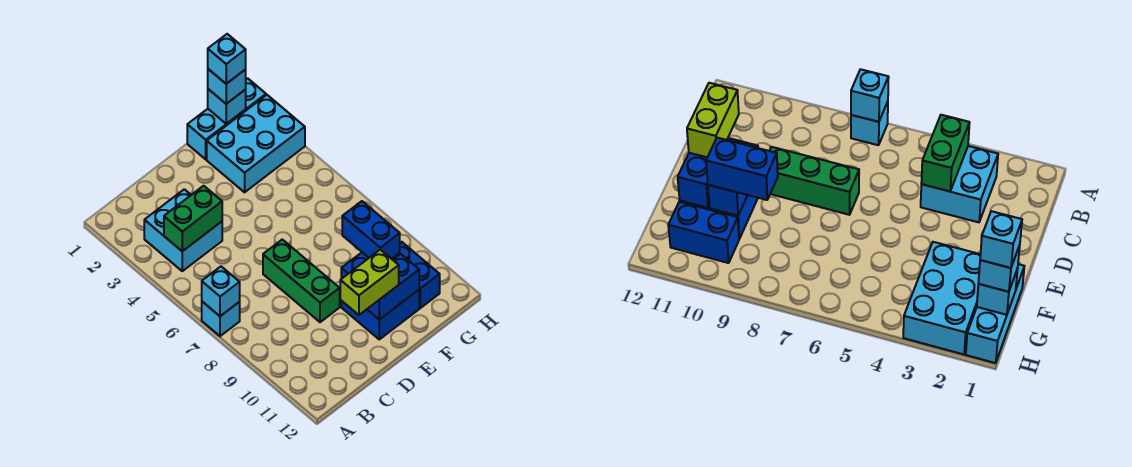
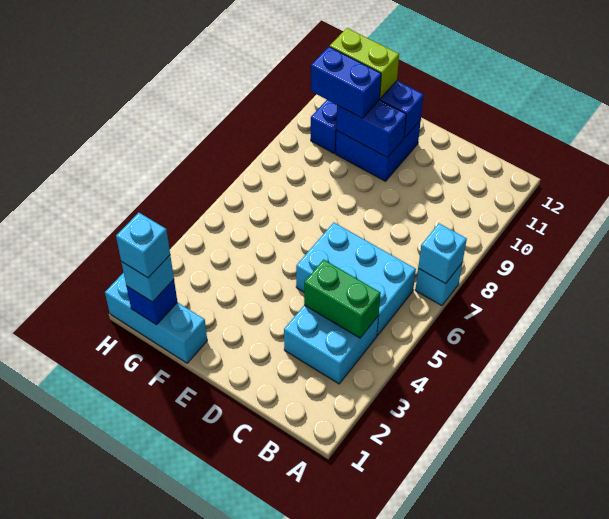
green 1x3 brick [263,239,340,322] -> none
lime 1x2 brick [340,250,399,315] -> lime 1x2 brick moved to [330,28,399,98]
cyan 2x3 brick [207,95,305,192] -> cyan 2x3 brick moved to [296,222,416,336]
blue 1x2 brick [342,201,400,259] -> blue 1x2 brick turned to [311,47,381,118]
cyan 1x1 brick [208,89,246,124] -> blue 1x1 brick [126,280,177,325]

